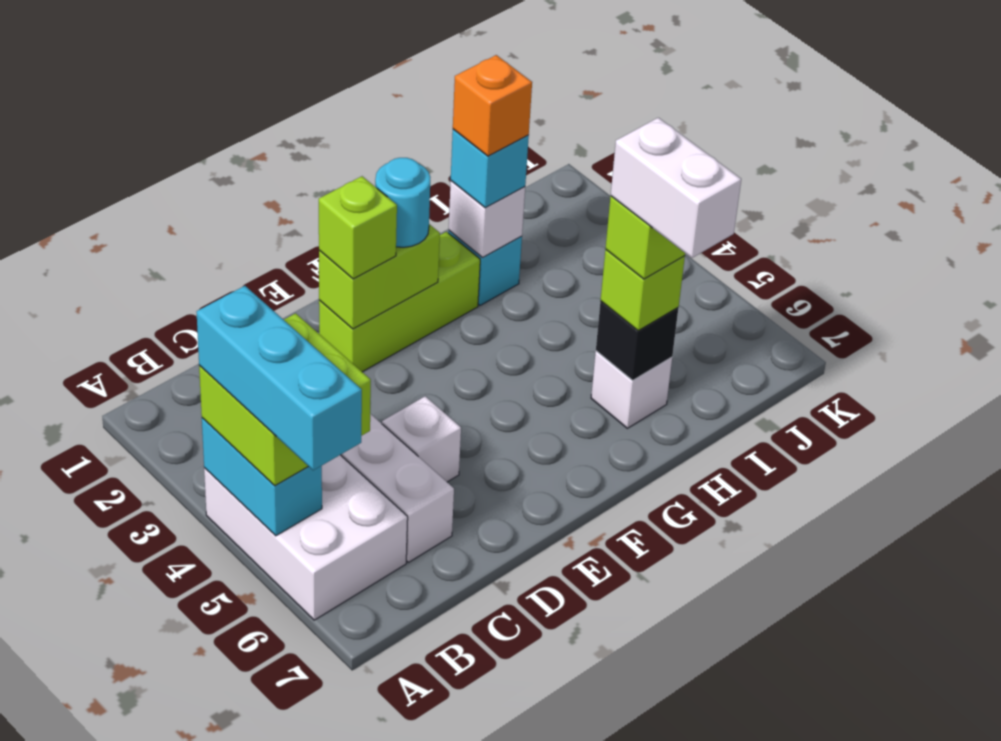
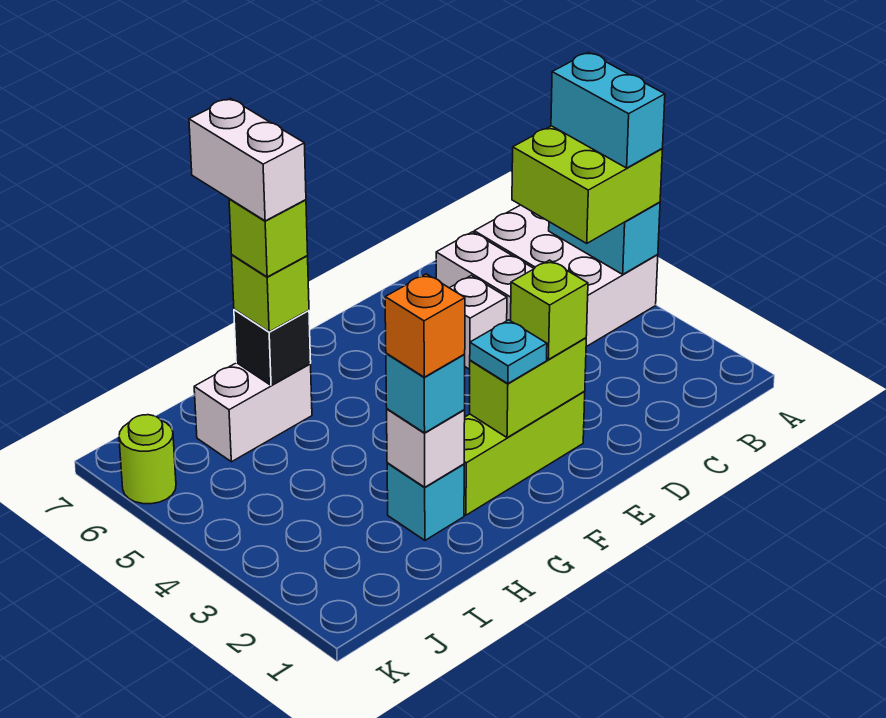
cyan 1x3 brick [197,286,362,470] -> cyan 1x2 brick [551,53,665,168]
cyan 1x1 round brick [375,158,430,247] -> cyan 1x1 plate [470,320,547,384]
white 1x1 brick [591,351,672,428] -> white 1x2 brick [194,363,312,462]
none -> lime 1x1 round brick [119,415,176,504]

